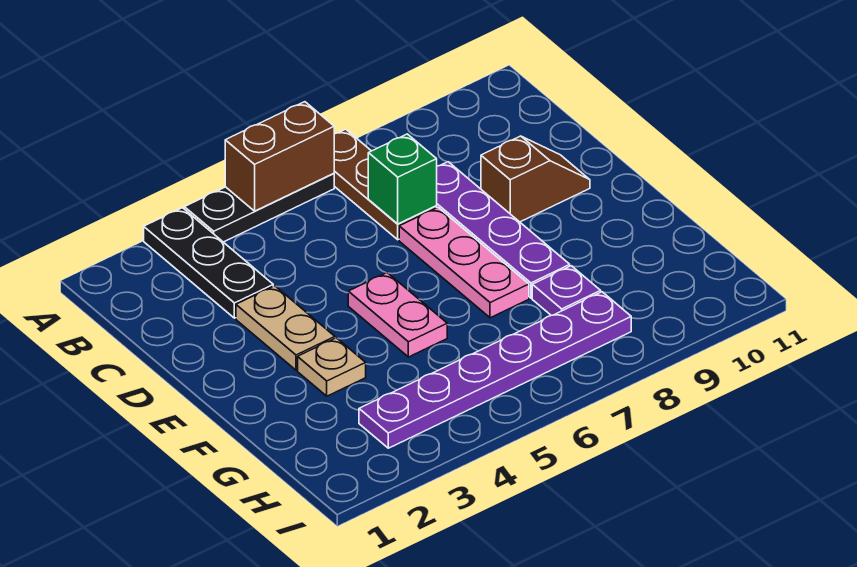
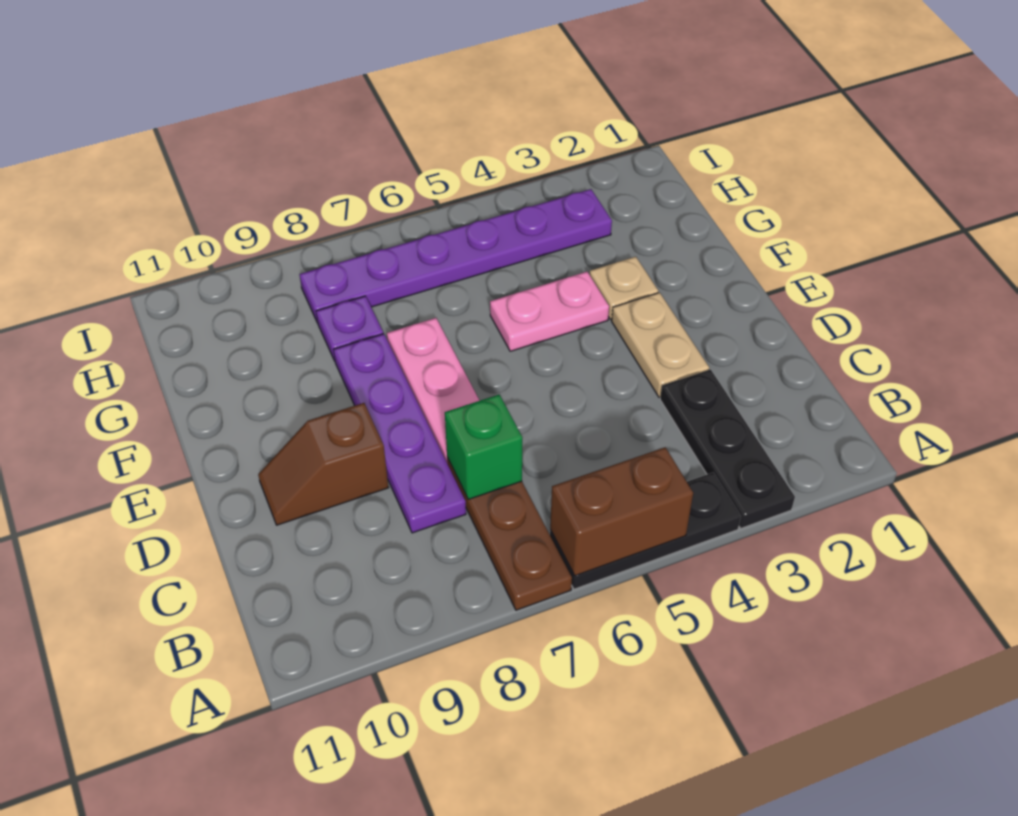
pink 1x2 plate [348,273,447,357] -> pink 1x2 plate turned to [490,272,609,351]

